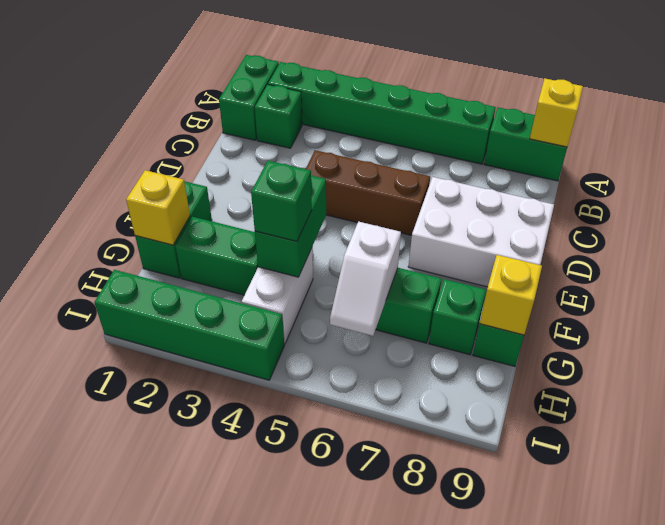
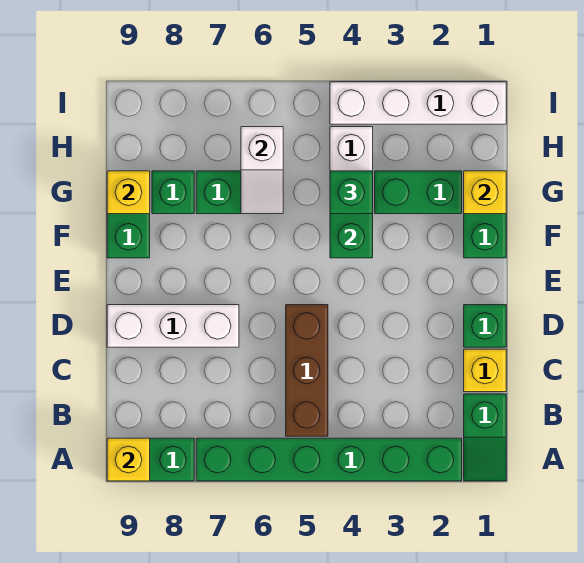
green 1x2 brick [219,55,279,140] -> green 1x2 slope [464,394,506,481]
green 1x1 brick [255,85,302,148] -> green 1x1 brick moved to [464,305,506,347]
none -> yellow 1x1 brick [464,349,506,392]
brown 1x3 brick [306,150,430,236] -> brown 1x3 brick turned to [286,305,328,436]
white 2x3 brick [408,177,554,287] -> white 1x3 brick [107,305,239,347]
white 1x2 slope [330,221,401,336] -> white 1x2 slope turned to [241,127,283,214]
green 1x4 brick [94,270,284,380] -> white 1x4 brick [330,82,506,124]

